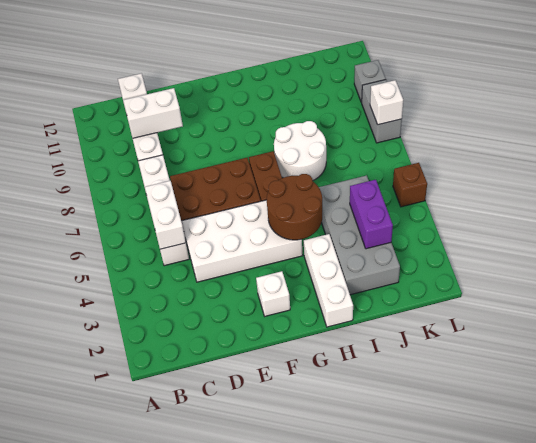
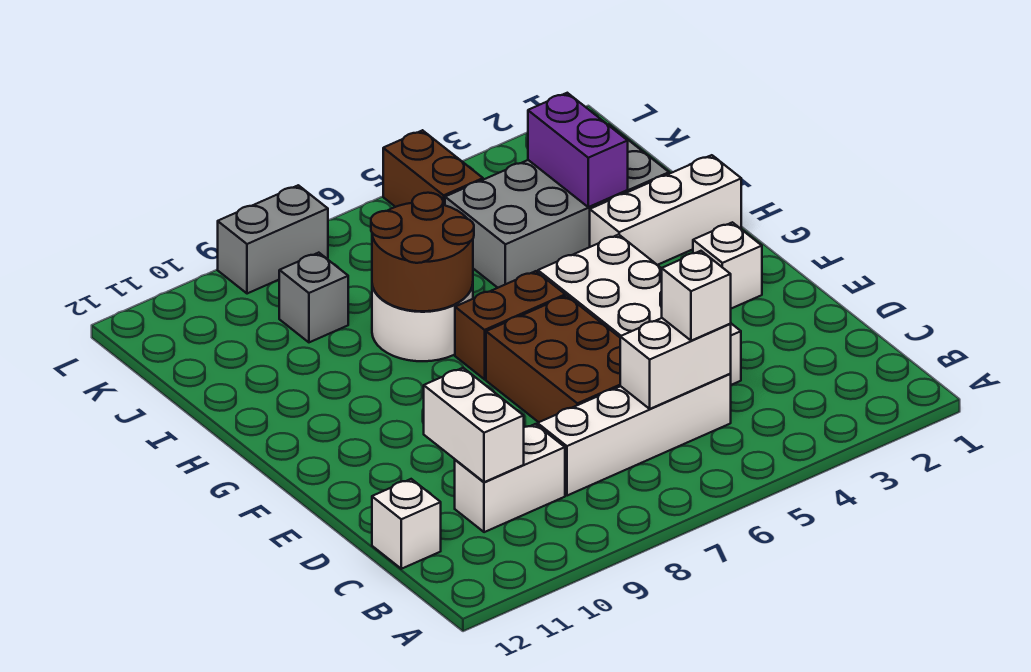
brown 2x2 round brick [267,174,322,240] -> brown 2x2 round brick moved to [371,193,474,311]
purple 1x2 brick [350,180,393,249] -> purple 1x2 brick turned to [528,93,628,207]
brown 1x1 brick [393,163,427,207] -> brown 1x2 brick [383,130,483,207]
white 1x1 brick [370,80,403,125] -> white 1x1 brick moved to [662,251,731,341]
grey 1x1 brick [354,60,386,102] -> grey 1x1 brick moved to [279,253,348,342]

